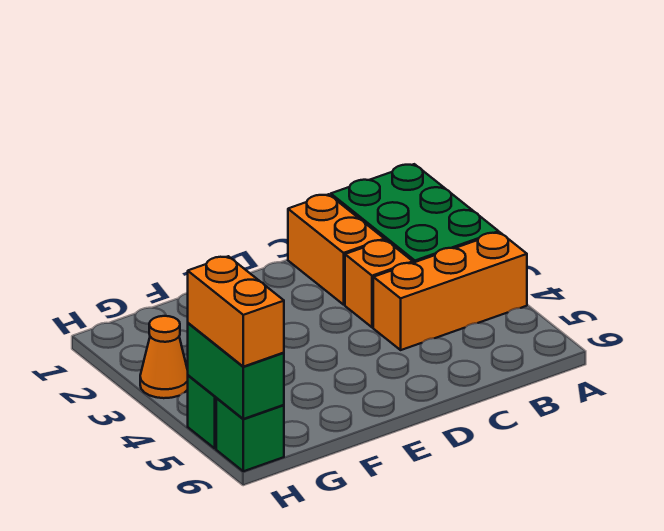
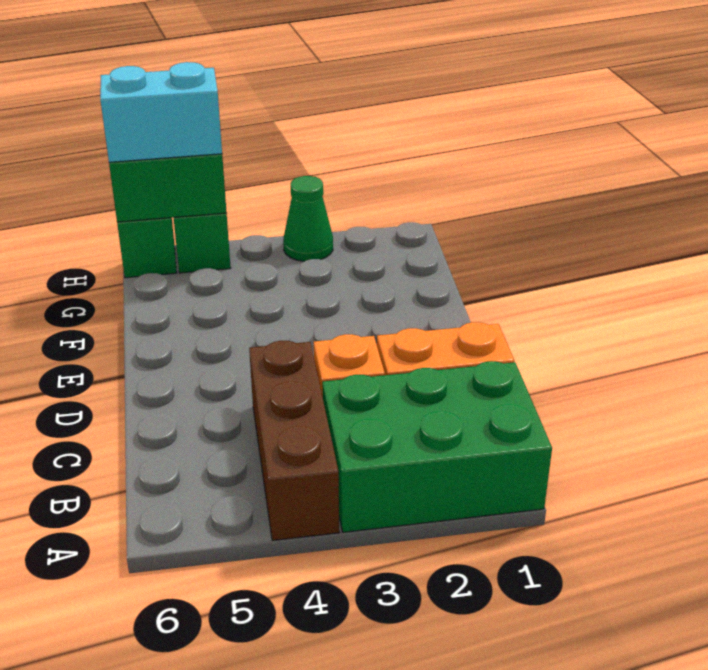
orange 1x3 brick [373,232,527,350] -> brown 1x3 brick [249,341,339,540]
orange 1x1 cone [140,316,188,398] -> green 1x1 cone [283,176,333,261]
orange 1x2 brick [188,256,284,367] -> cyan 1x2 brick [100,62,222,162]

